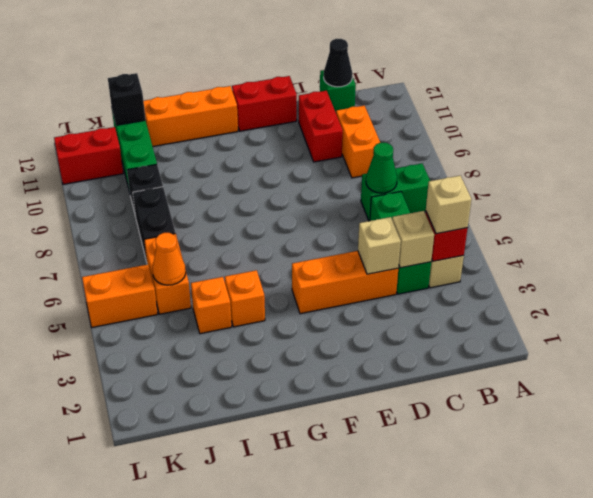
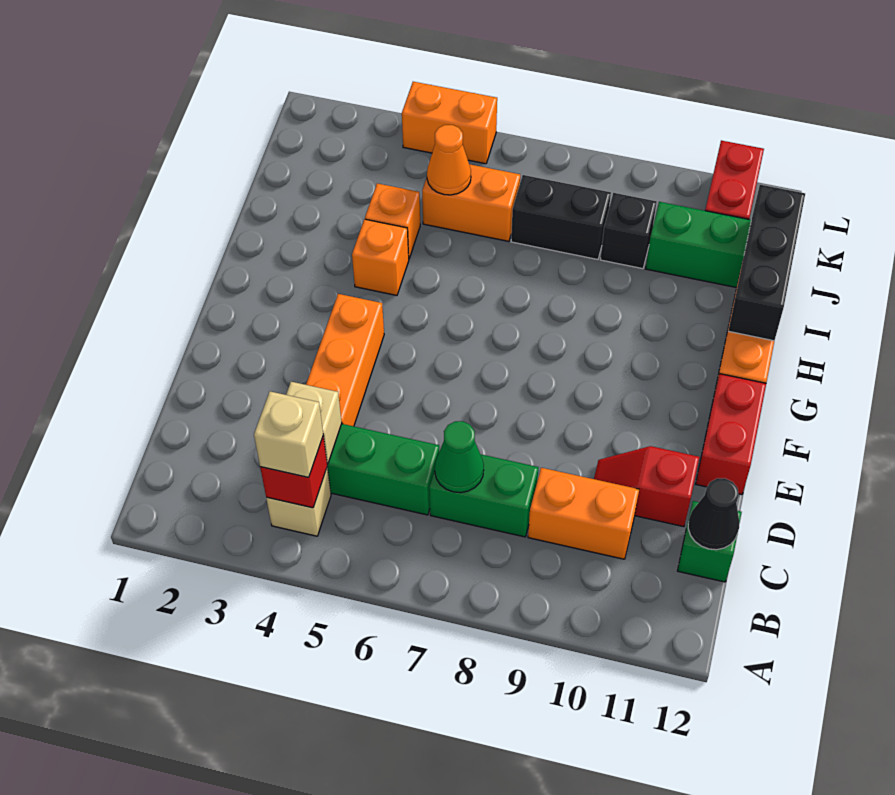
green 1x2 brick [361,163,430,221] -> green 1x2 brick turned to [429,454,539,537]
tan 1x1 brick [358,217,401,274] -> none
red 1x2 brick [299,91,343,162] -> red 1x2 slope [594,446,699,527]
black 1x1 brick [108,73,146,125] -> black 1x3 brick [728,185,805,341]
orange 1x2 brick [82,264,158,327] -> orange 1x2 brick turned to [402,82,497,164]

